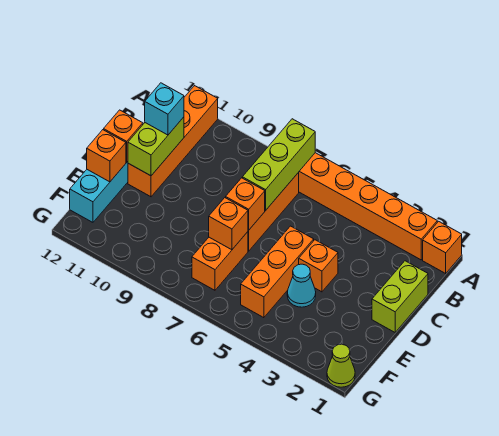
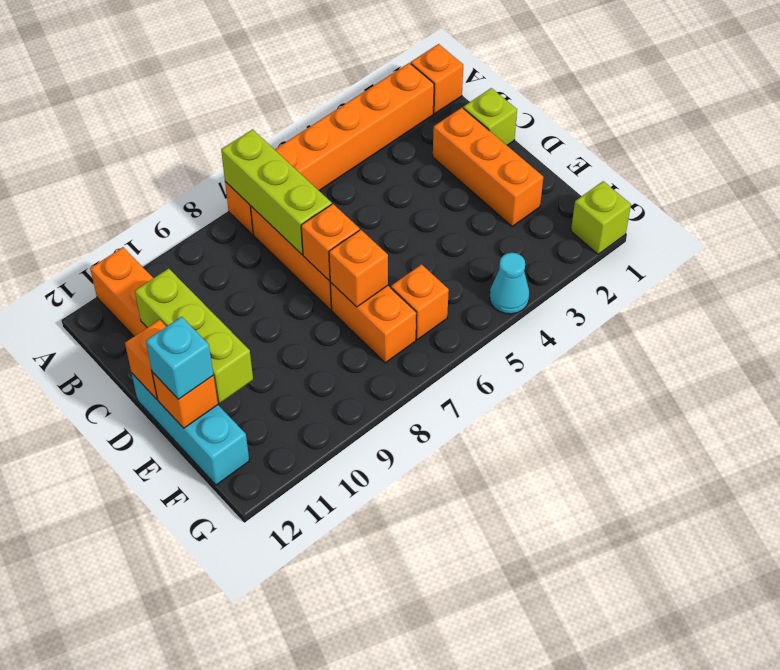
lime 1x2 brick [372,261,428,332] -> lime 1x1 brick [463,88,517,145]
lime 1x2 brick [128,117,184,176] -> lime 1x3 brick [135,268,253,403]
cyan 1x1 brick [145,83,184,135] -> cyan 1x1 brick moved to [146,317,213,399]
orange 1x1 brick [299,240,338,292] -> orange 1x1 brick moved to [391,264,449,340]
orange 1x3 brick [241,226,314,318] -> orange 1x3 brick moved to [433,108,543,226]
cyan 1x1 cone [287,264,316,307] -> cyan 1x1 cone moved to [489,253,529,314]
lime 1x1 cone [327,344,355,387] -> lime 1x1 brick [571,181,631,254]

